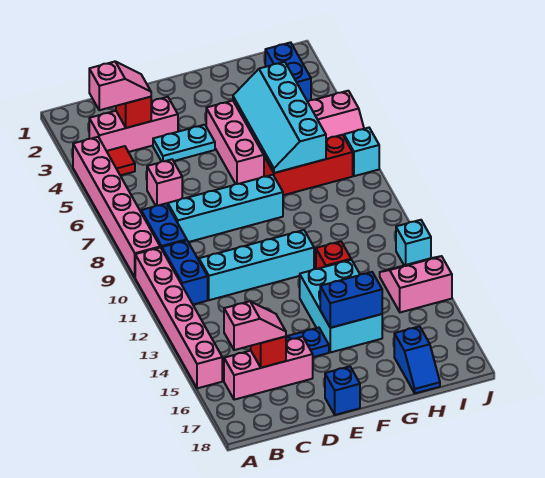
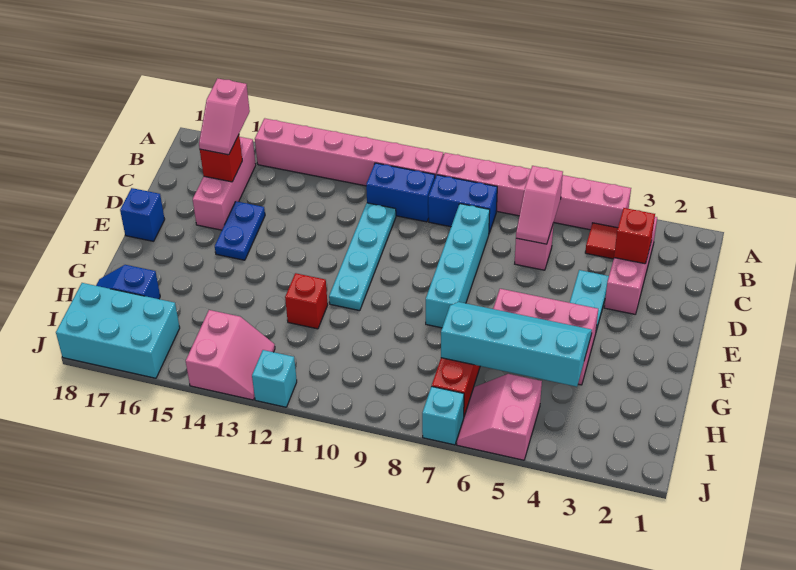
pink 1x2 slope [89,62,151,110] -> pink 1x2 slope moved to [516,166,563,244]
cyan 1x4 brick [199,230,314,300] -> cyan 1x4 plate [329,203,396,311]
cyan 2x3 brick [300,260,382,352] -> cyan 2x3 brick moved to [56,283,180,378]
blue 1x2 brick [320,272,382,328] -> none
blue 1x2 brick [265,42,311,102] -> none

